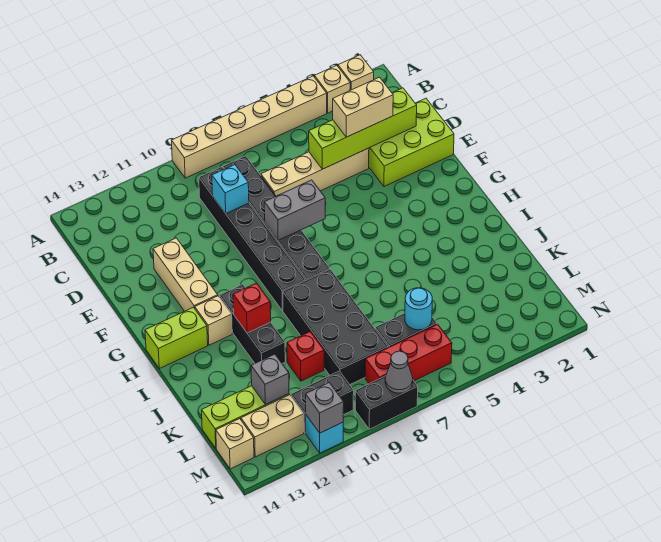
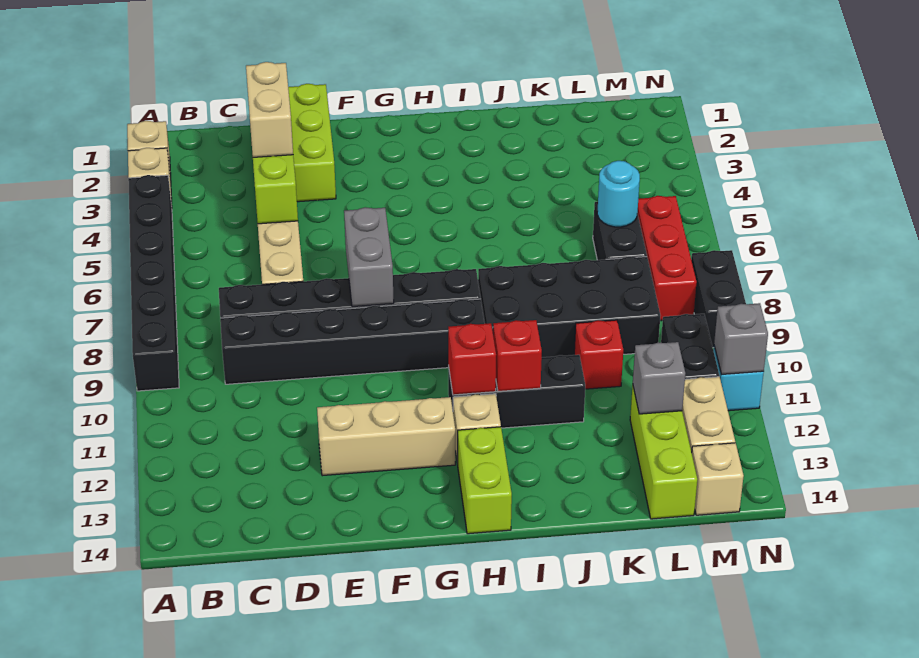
tan 1x6 brick [172,76,327,178] -> black 1x6 brick [128,175,179,391]
cyan 1x1 brick [212,165,249,213] -> none
none -> red 1x1 brick [448,323,496,395]
grey 1x1 cone [385,351,413,393] -> none

